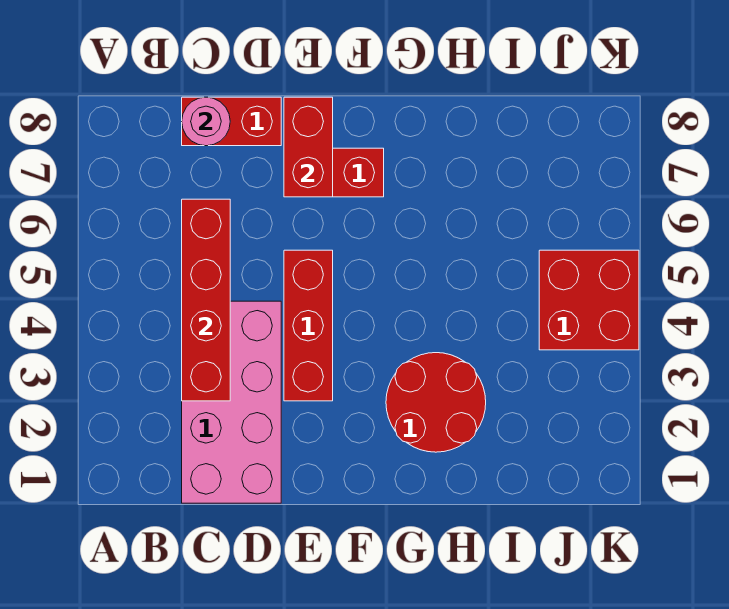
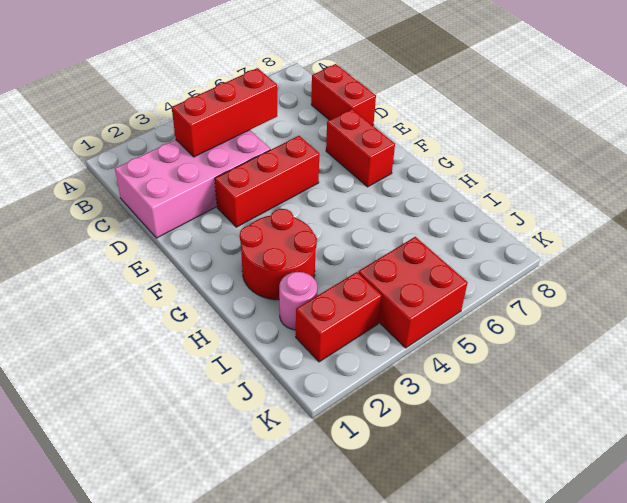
red 1x4 brick [182,199,230,401] -> red 1x3 brick [172,68,277,157]
pink 1x1 round brick [182,97,230,146] -> pink 1x1 round brick moved to [279,272,317,330]
red 1x2 brick [284,97,333,197] -> red 1x2 brick moved to [296,272,382,362]

